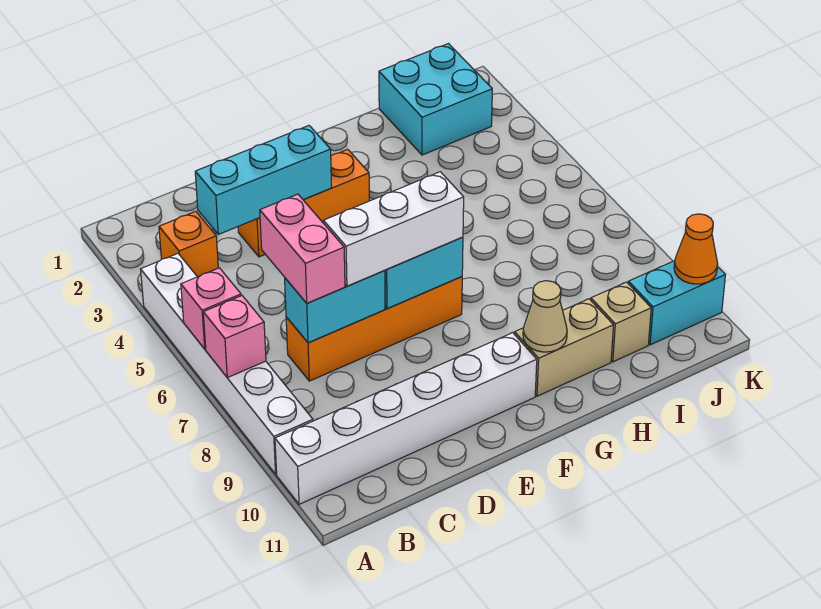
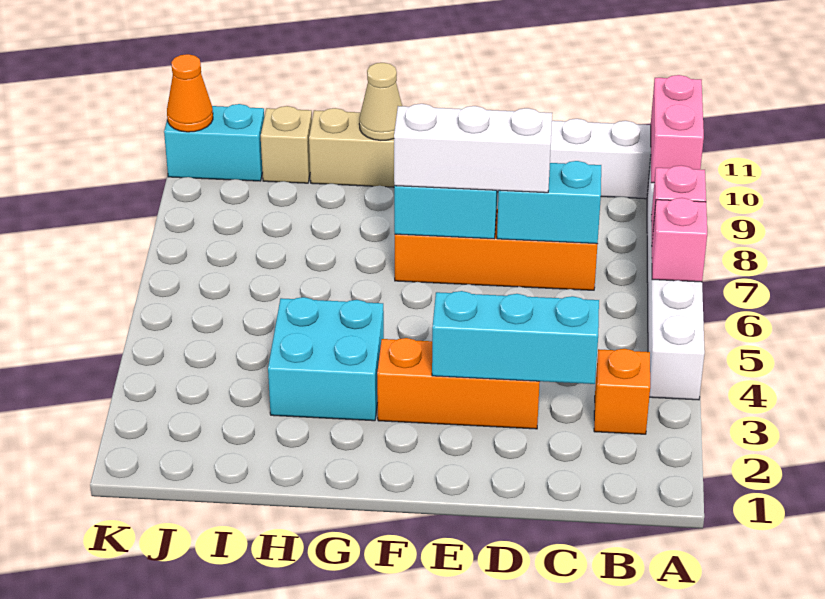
pink 1x2 brick [260,194,345,303] -> pink 1x2 brick moved to [651,75,704,183]
cyan 2x2 brick [379,44,492,155] -> cyan 2x2 brick moved to [268,297,384,421]

